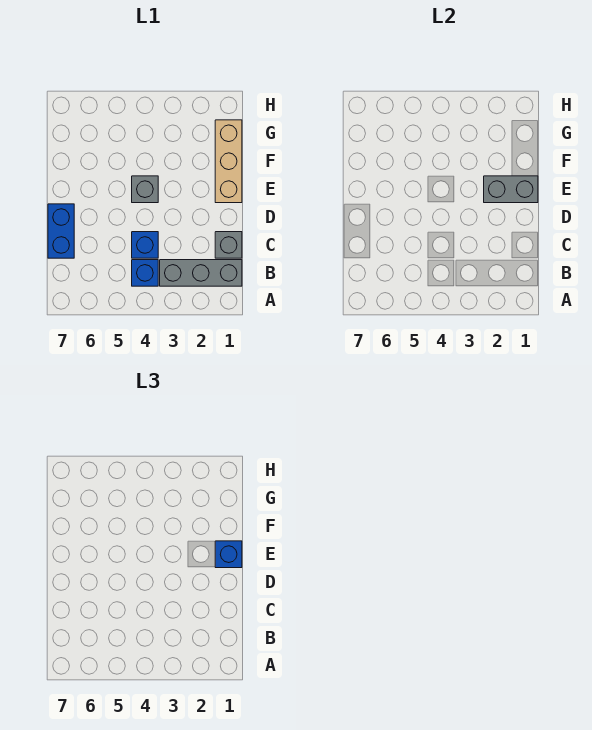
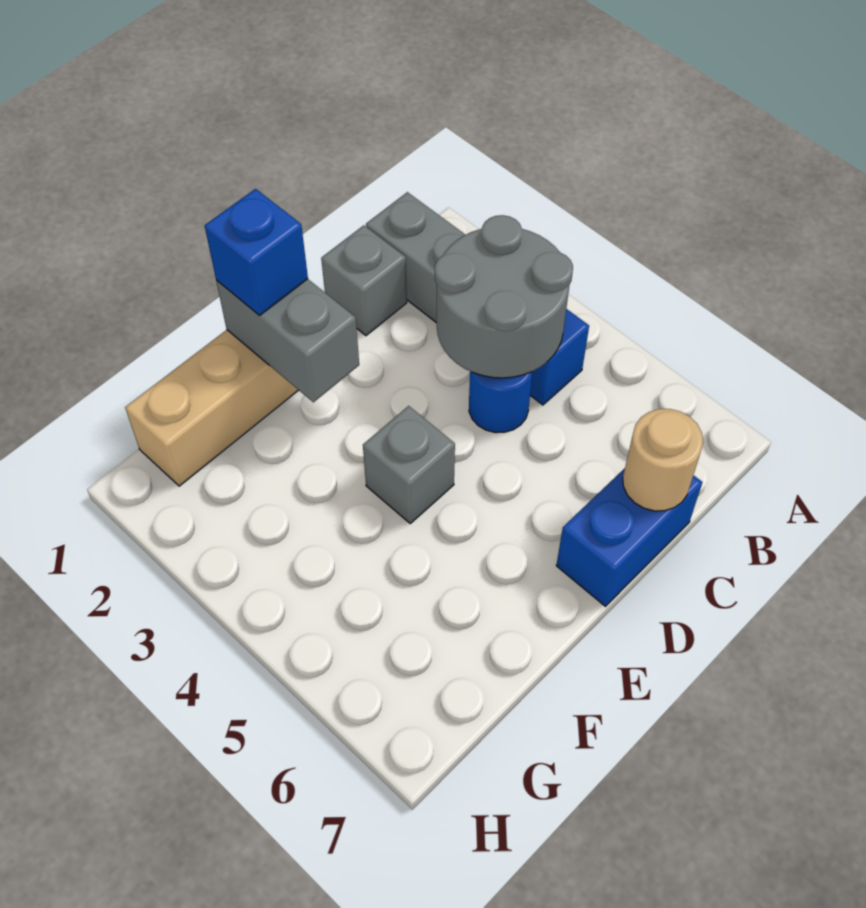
none -> grey 2x2 round brick [435,215,573,378]
blue 1x1 brick [132,232,158,258] -> blue 1x1 round brick [469,371,533,433]
none -> tan 1x1 round brick [623,409,703,511]

